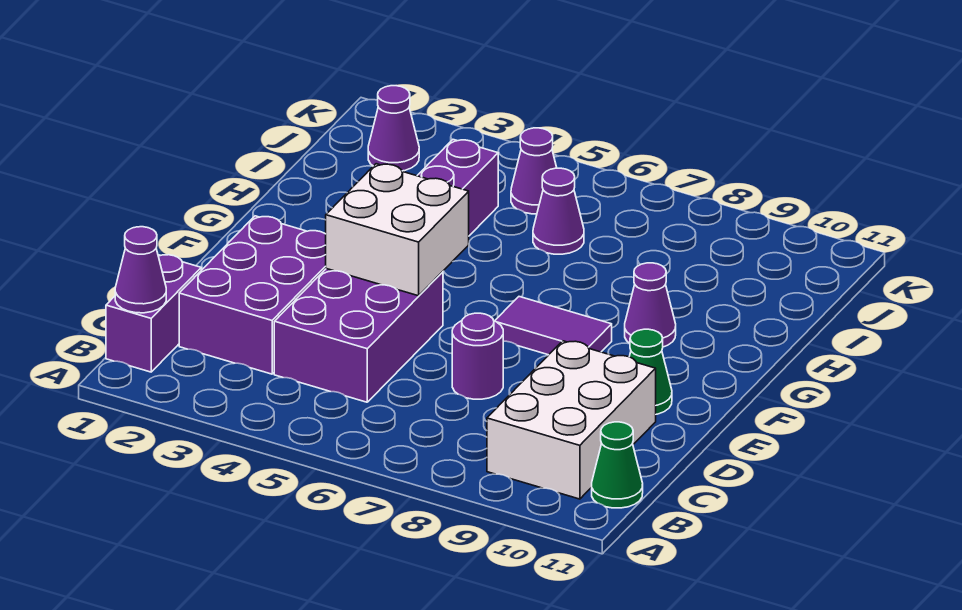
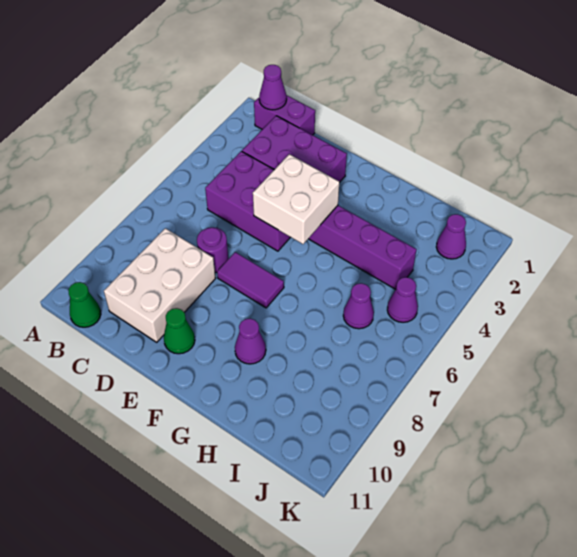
white 2x3 brick [487,341,656,499] -> white 2x3 brick turned to [104,228,216,342]
purple 1x2 tile [495,297,612,355] -> purple 1x2 tile turned to [217,252,284,308]

